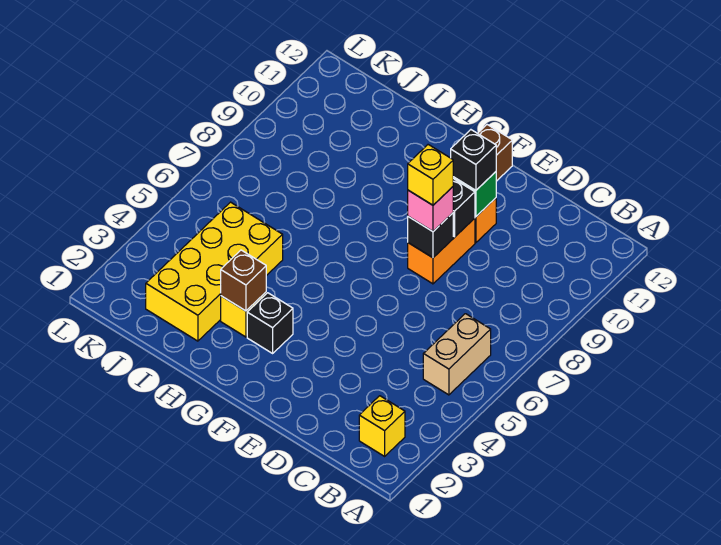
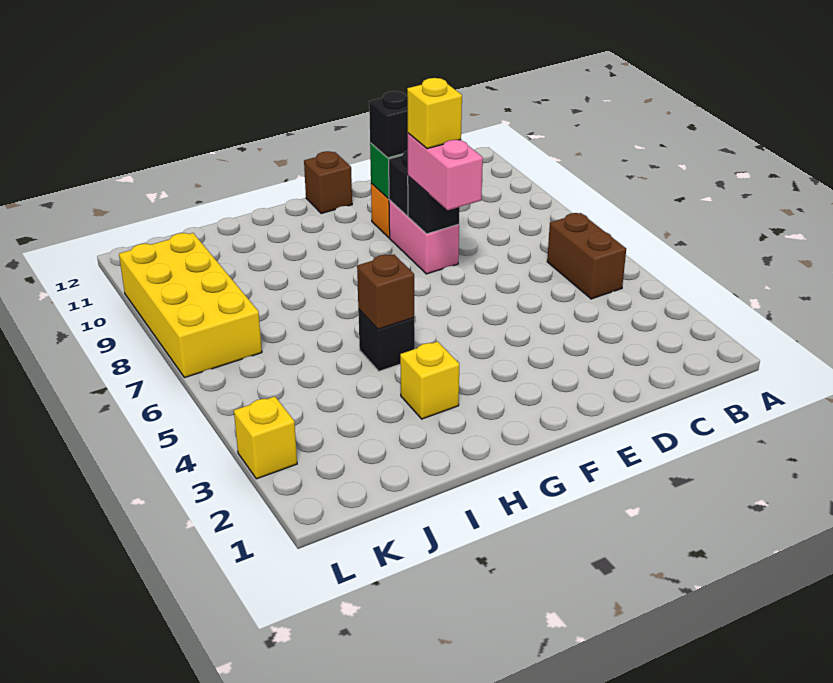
yellow 1x1 brick [359,396,405,456] -> yellow 1x1 brick moved to [234,396,297,479]
tan 1x2 brick [423,314,491,395] -> brown 1x2 brick [547,213,626,299]
orange 1x2 brick [408,218,475,284] -> pink 1x2 brick [389,200,459,274]
pink 1x1 brick [408,187,453,231] -> pink 1x2 brick [408,133,483,210]
black 1x1 brick [247,293,293,353] -> black 1x1 brick moved to [358,309,415,371]
brown 1x1 brick [221,250,266,311] -> brown 1x1 brick moved to [357,254,414,329]
yellow 2x4 brick [146,202,283,341] -> yellow 2x4 brick moved to [119,233,262,378]

